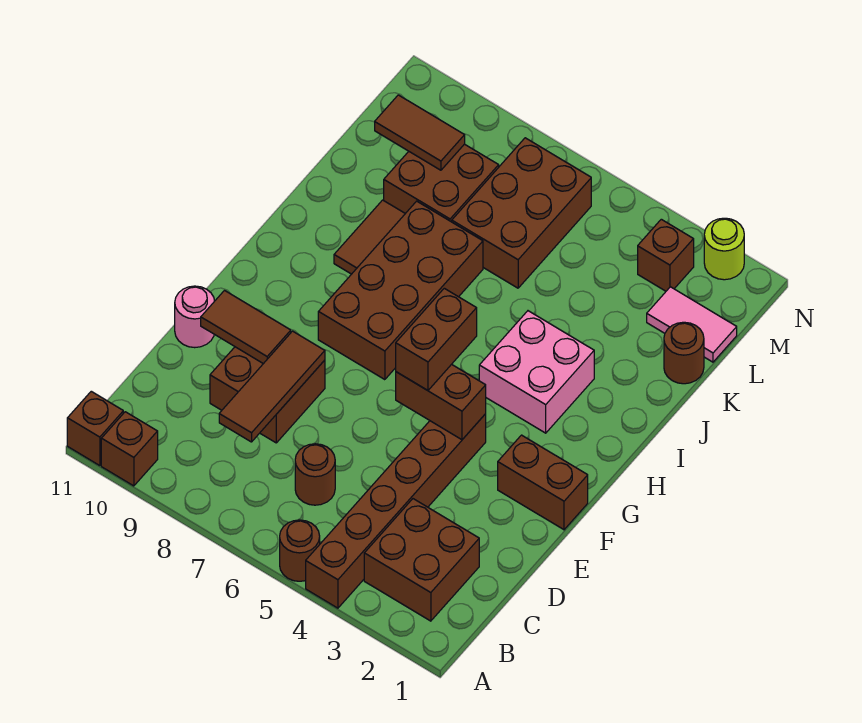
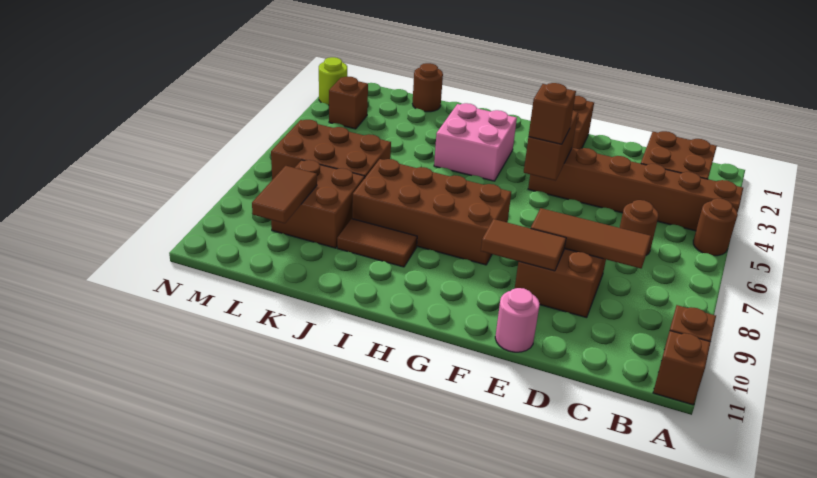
brown 1x2 tile [201,291,291,364] -> brown 1x2 tile turned to [481,219,566,271]
brown 1x2 brick [396,288,477,390] -> brown 1x1 brick [528,83,576,144]
pink 1x2 tile [647,287,737,362] -> none

